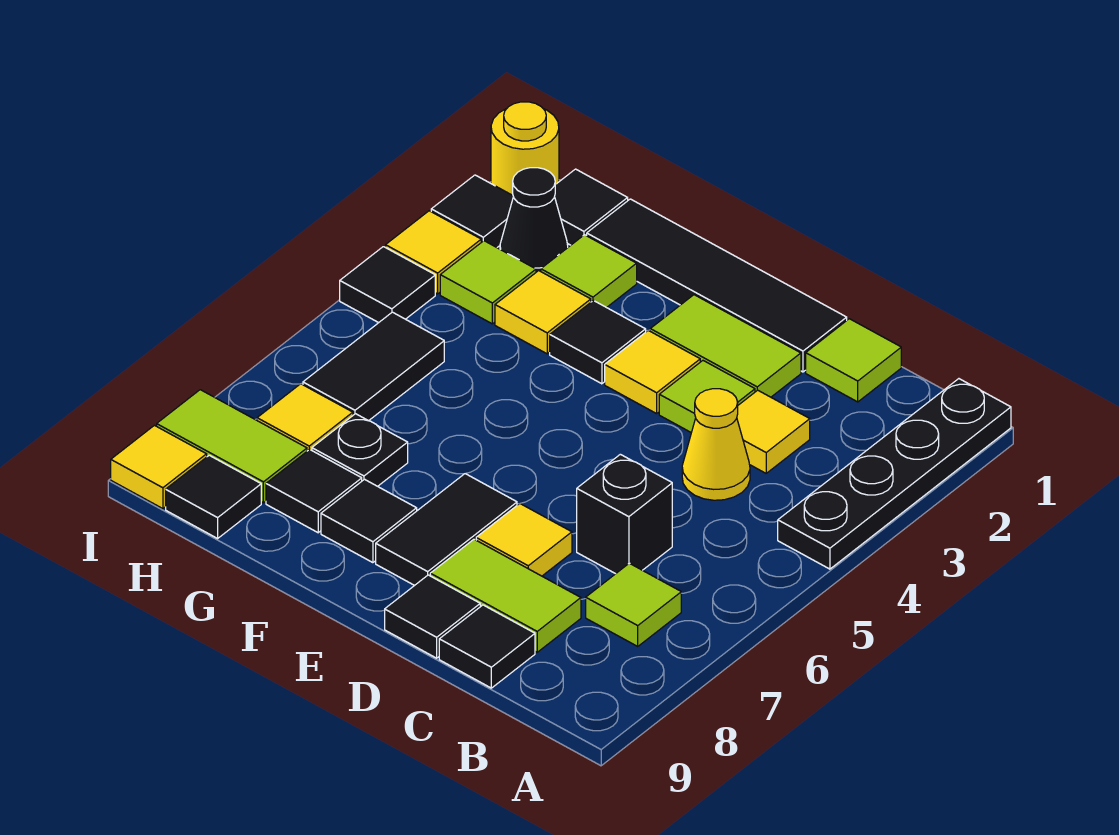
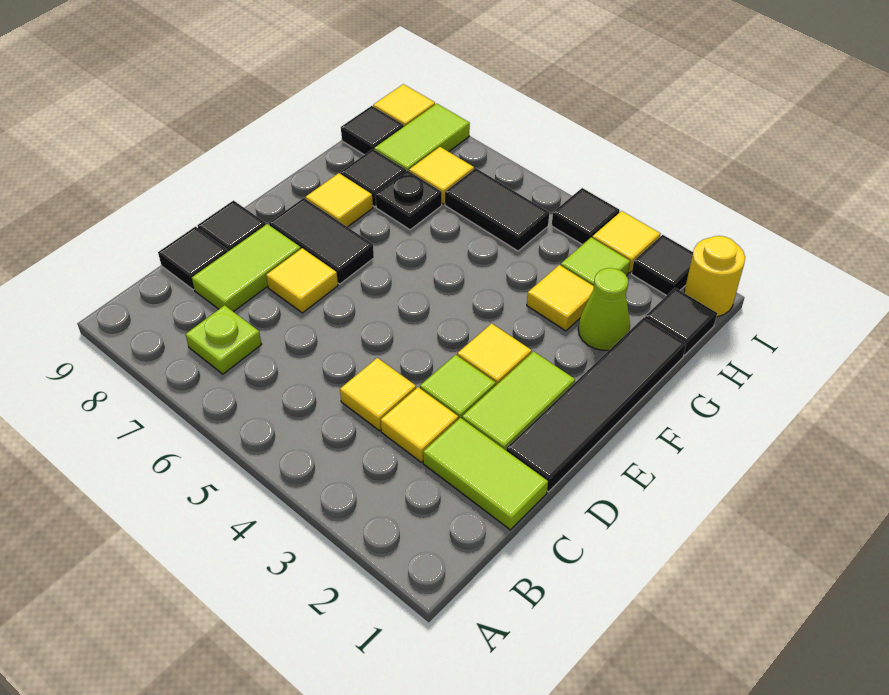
black 1x4 plate [778,379,1011,569] -> none
lime 1x1 tile [586,563,681,646] -> lime 1x1 plate [186,305,262,374]
lime 1x1 tile [806,319,901,402] -> lime 1x2 tile [423,418,548,530]
yellow 1x1 cone [682,389,750,500] -> yellow 1x1 tile [340,358,416,431]
black 1x1 brick [577,454,672,574] -> none
black 1x1 tile [550,301,646,384] -> none
black 1x1 tile [321,479,417,563] -> yellow 1x1 tile [306,173,373,227]
lime 1x1 tile [541,235,637,308] -> lime 1x1 cone [578,268,630,350]
black 1x1 cone [500,168,568,272] -> none

